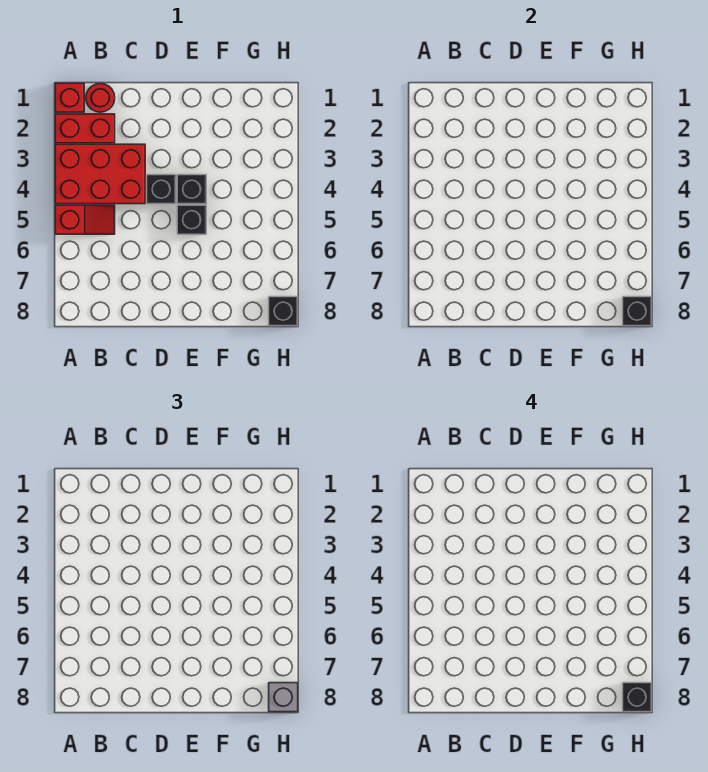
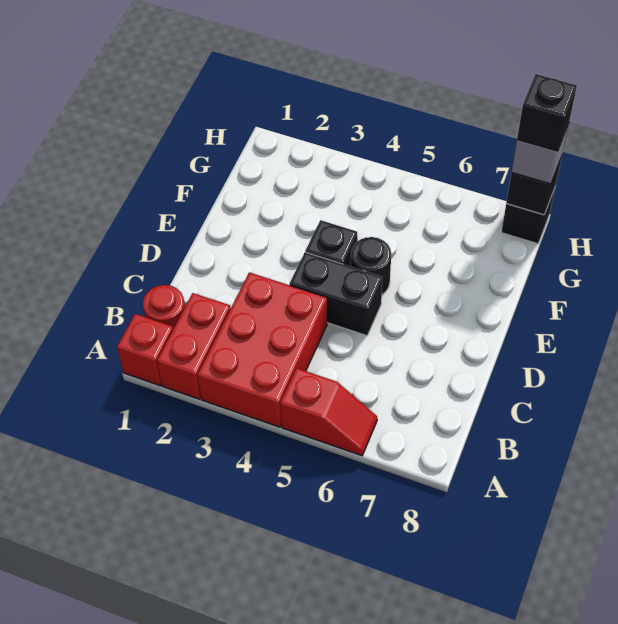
red 1x2 slope [55,205,115,234] -> red 1x2 slope turned to [280,368,377,456]
black 1x1 brick [147,175,176,204] -> black 1x2 brick [290,252,382,336]
black 1x1 brick [177,205,206,234] -> black 1x1 round brick [351,237,391,294]

